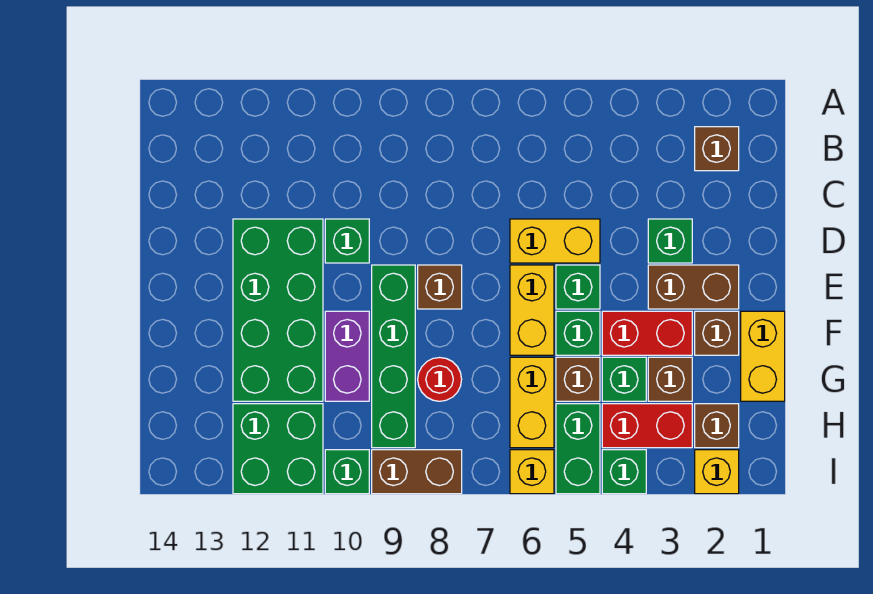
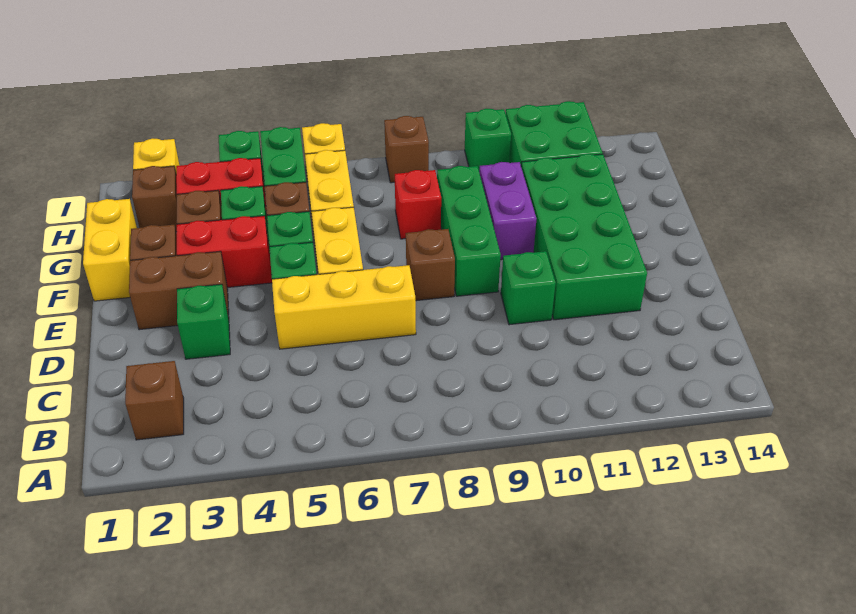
yellow 1x2 brick [510,219,600,263] -> yellow 1x3 brick [272,265,416,349]
green 1x4 brick [372,265,415,448] -> green 1x3 brick [437,166,501,296]
red 1x1 round brick [418,358,462,401] -> red 1x1 brick [395,170,441,239]
brown 1x2 brick [372,450,462,494] -> brown 1x1 brick [384,116,429,183]

